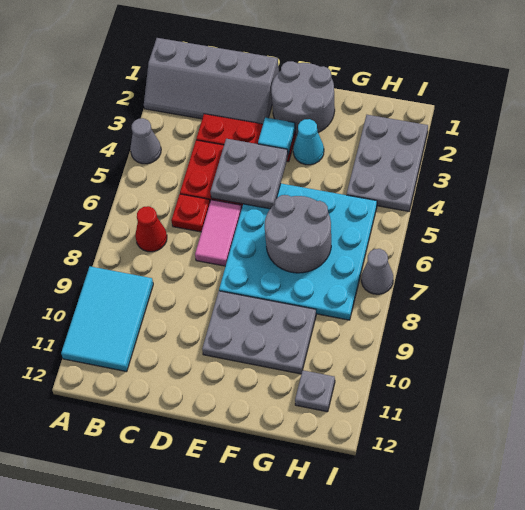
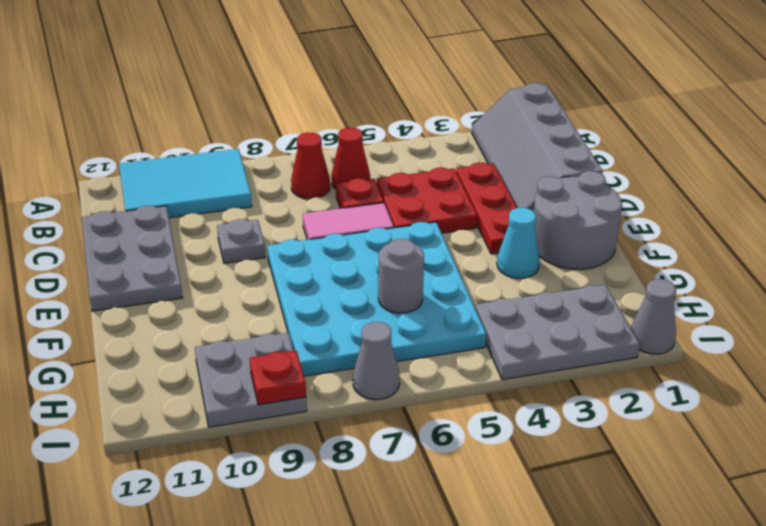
grey 1x1 cone [130,118,161,164] -> grey 1x1 cone moved to [631,279,676,354]
none -> red 1x1 cone [331,128,370,189]
grey 2x2 plate [210,139,288,209] -> grey 2x2 plate moved to [195,333,307,427]
cyan 1x1 tile [258,117,295,154] -> none
grey 2x3 plate [202,291,316,374] -> grey 2x3 plate moved to [82,206,182,311]
grey 2x2 round brick [265,195,331,273] -> grey 1x1 round brick [378,239,424,313]
grey 1x1 plate [295,370,335,412] -> grey 1x1 plate moved to [217,219,265,264]
none -> red 1x1 plate [250,350,306,405]

